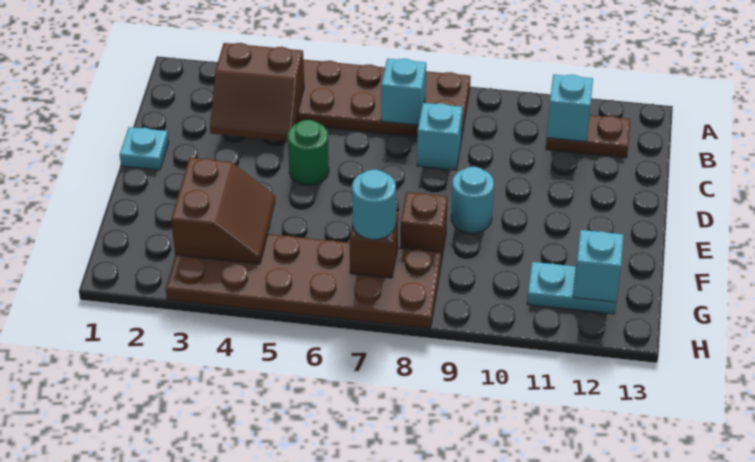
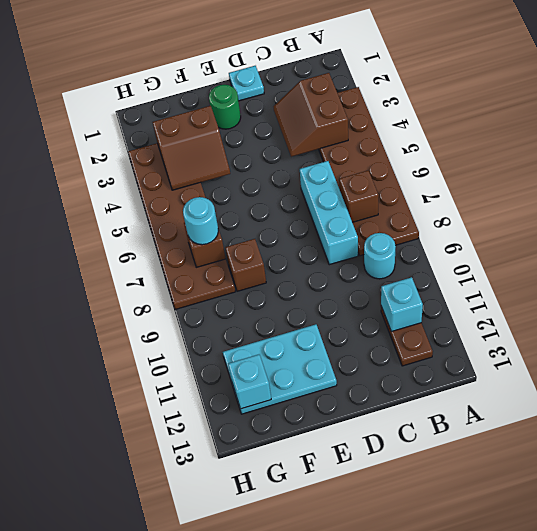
cyan 1x1 brick [381,59,426,125] -> brown 1x1 brick [339,170,379,222]
cyan 1x1 brick [417,103,463,170] -> cyan 1x3 brick [300,161,358,265]
green 1x1 round brick [288,120,329,185] -> green 1x1 round brick moved to [209,85,241,129]
cyan 1x1 round brick [451,167,494,233] -> cyan 1x1 round brick moved to [364,233,396,279]
cyan 1x2 plate [527,262,616,314] -> cyan 2x3 plate [223,324,337,414]

